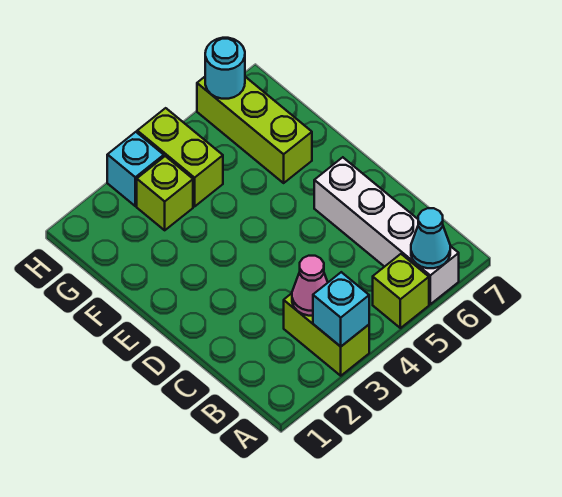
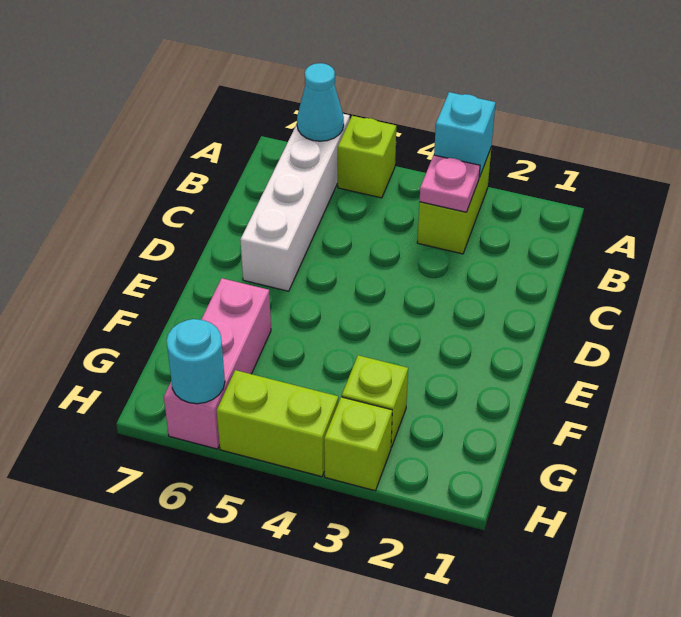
pink 1x1 cone [292,256,328,316] -> pink 1x1 plate [420,155,480,212]
lime 1x3 brick [197,77,312,183] -> pink 1x3 brick [164,278,271,449]
lime 1x2 brick [137,108,223,207] -> lime 1x2 brick turned to [217,370,338,477]
cyan 1x1 brick [107,132,164,206] -> lime 1x1 brick [324,397,392,491]

